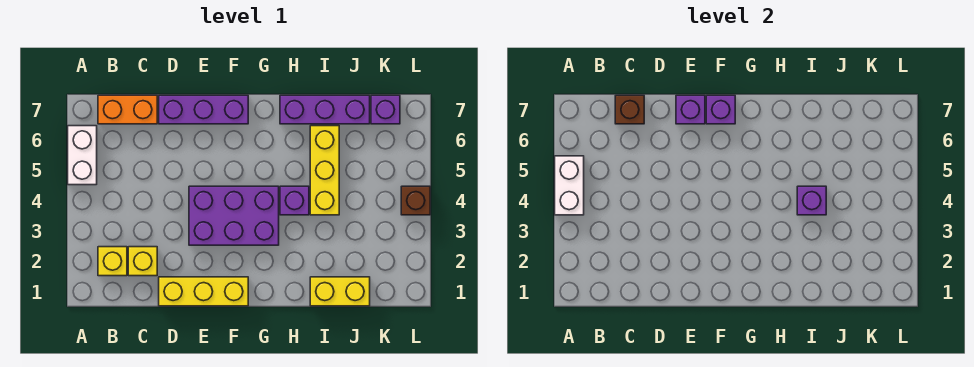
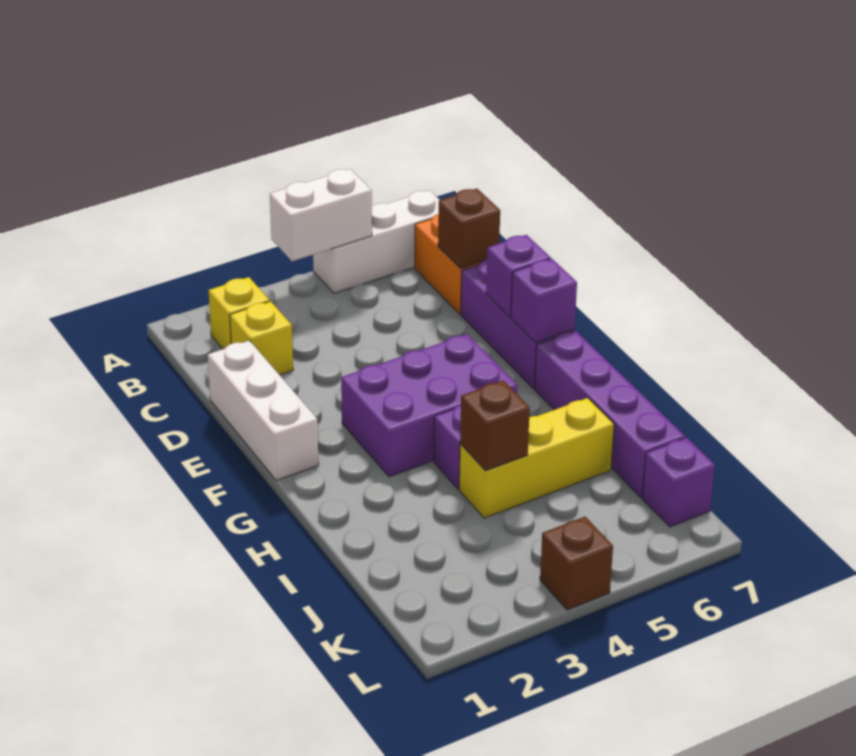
white 1x2 brick [68,126,97,185] -> white 1x3 brick [313,190,440,293]
yellow 1x3 brick [159,277,248,306] -> white 1x3 brick [208,341,319,480]
purple 2x3 brick [189,186,279,245] -> purple 2x3 brick turned to [341,334,517,477]
purple 1x3 brick [280,95,370,124] -> purple 1x4 brick [535,331,685,498]
yellow 1x2 brick [310,277,370,306] -> none
purple 1x1 brick [797,186,826,215] -> brown 1x1 brick [460,381,530,471]

